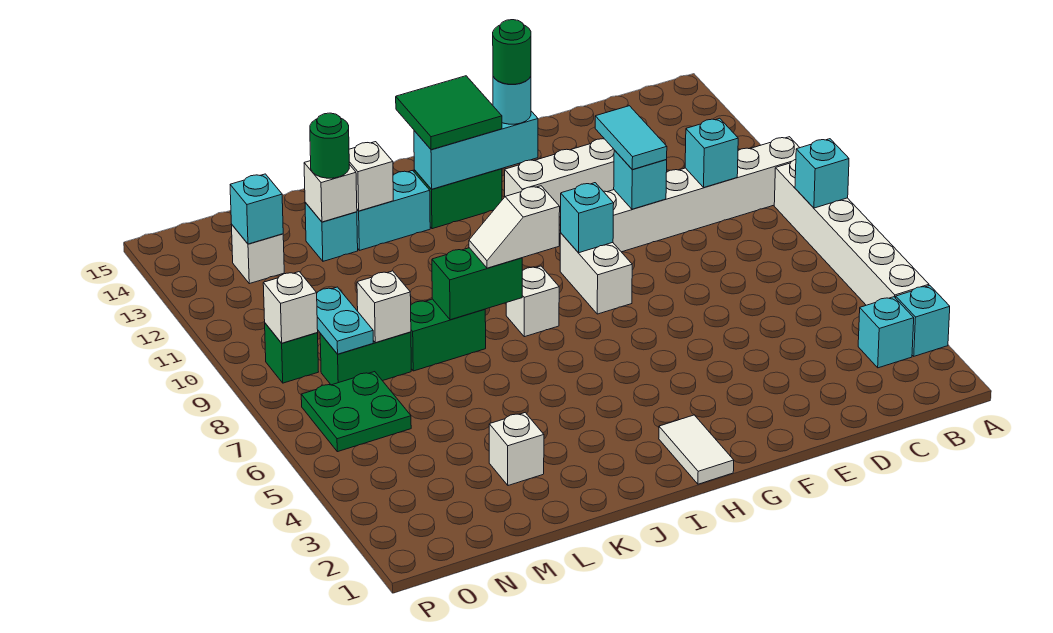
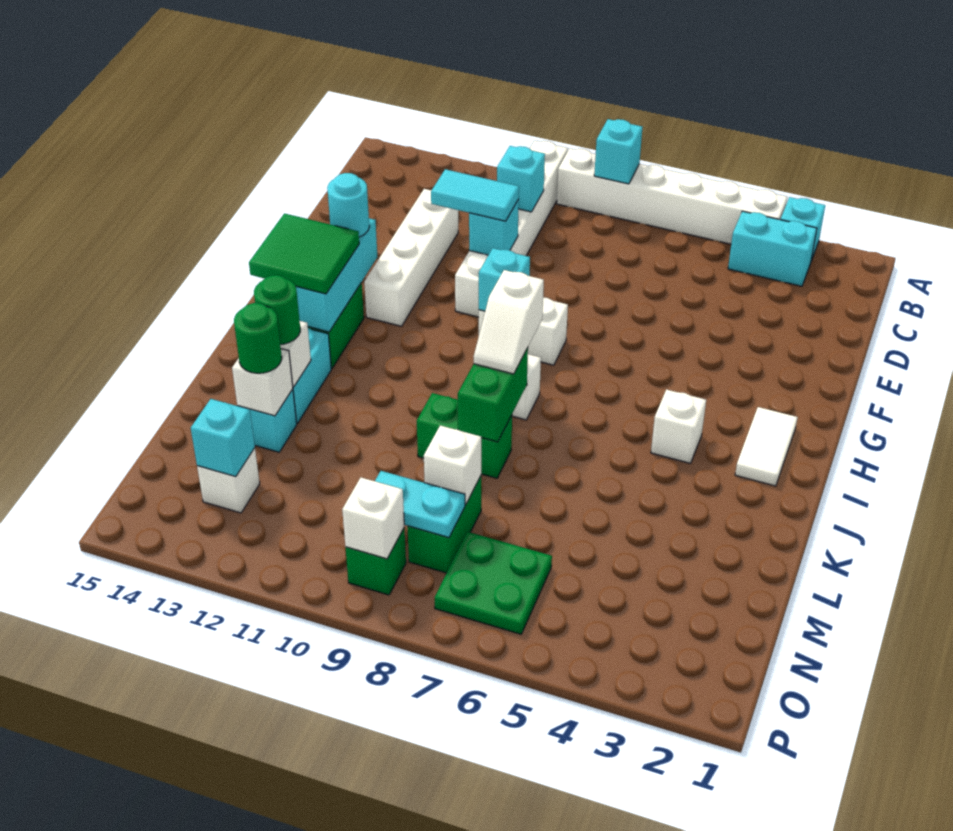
cyan 1x1 brick [858,297,914,368] -> cyan 1x2 brick [728,211,817,286]
green 1x1 round brick [493,20,531,84] -> green 1x1 round brick moved to [254,275,300,344]
white 1x2 tile [659,415,734,484] -> white 1x2 tile turned to [735,407,798,486]
green 1x2 brick [411,299,486,371] -> green 1x2 brick turned to [417,393,512,478]
white 1x1 brick [489,413,544,486] -> white 1x1 brick moved to [651,389,706,463]

